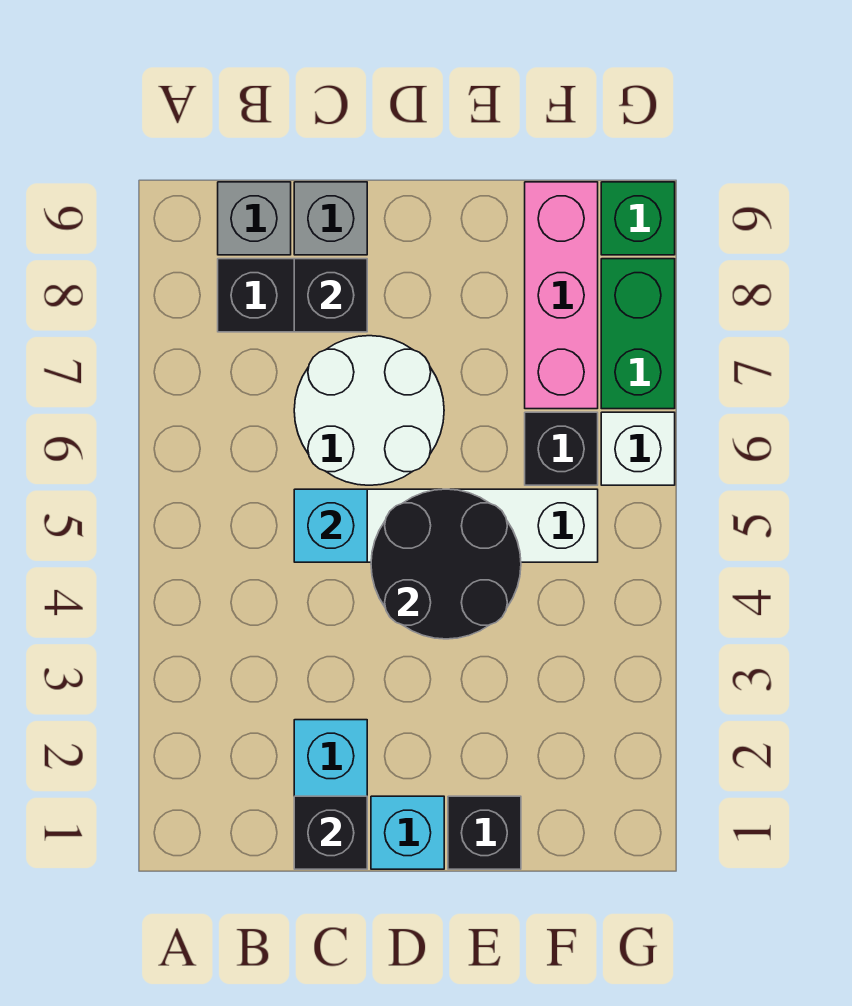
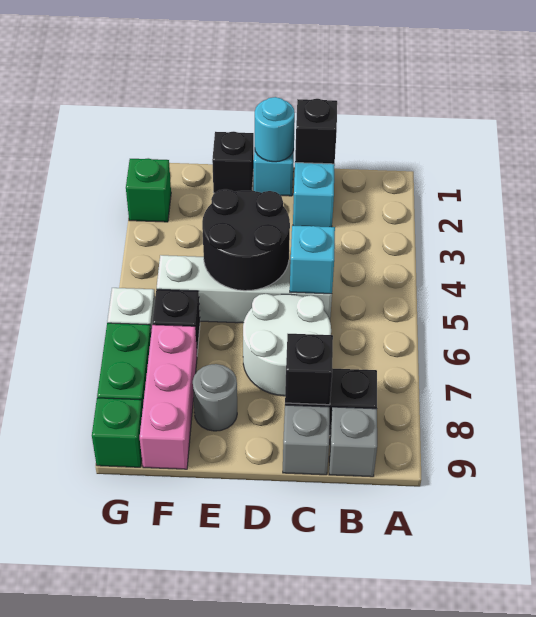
none -> cyan 1x1 round brick [255,97,295,162]
none -> grey 1x1 round brick [193,364,237,431]
none -> green 1x1 brick [126,158,171,222]

